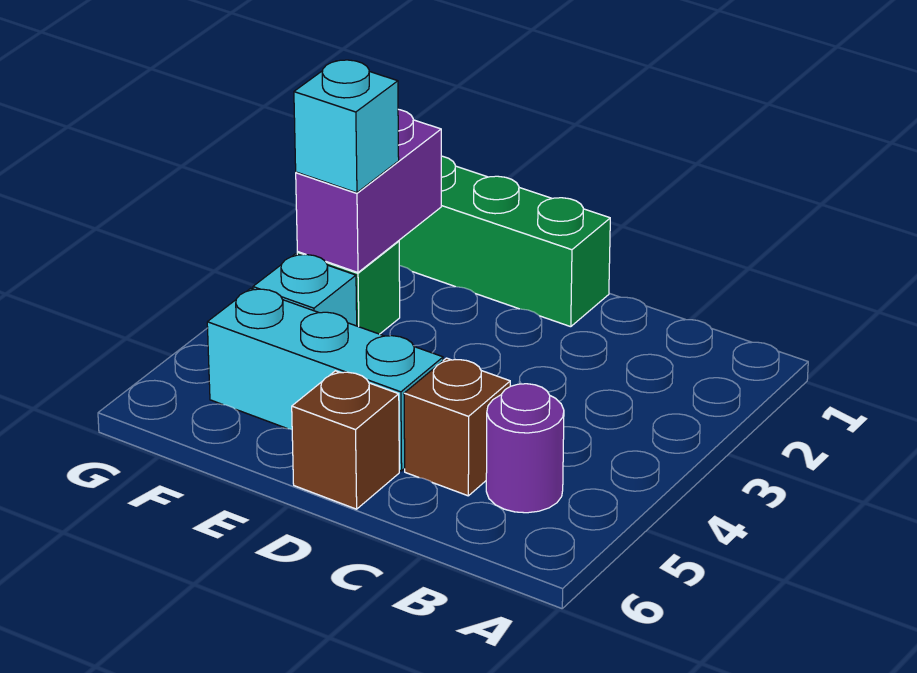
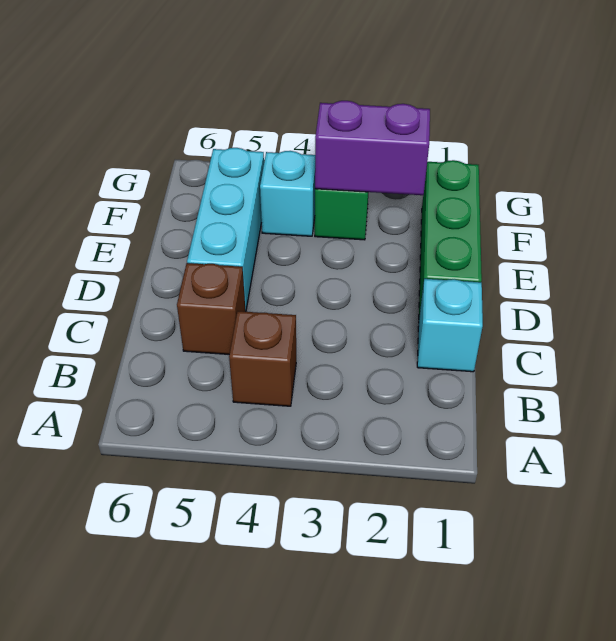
purple 1x1 round brick [486,384,564,513] -> none
brown 1x1 brick [292,371,399,509] -> brown 1x1 brick moved to [229,311,296,406]
cyan 1x1 brick [294,60,399,193] -> cyan 1x1 brick moved to [417,279,483,372]

